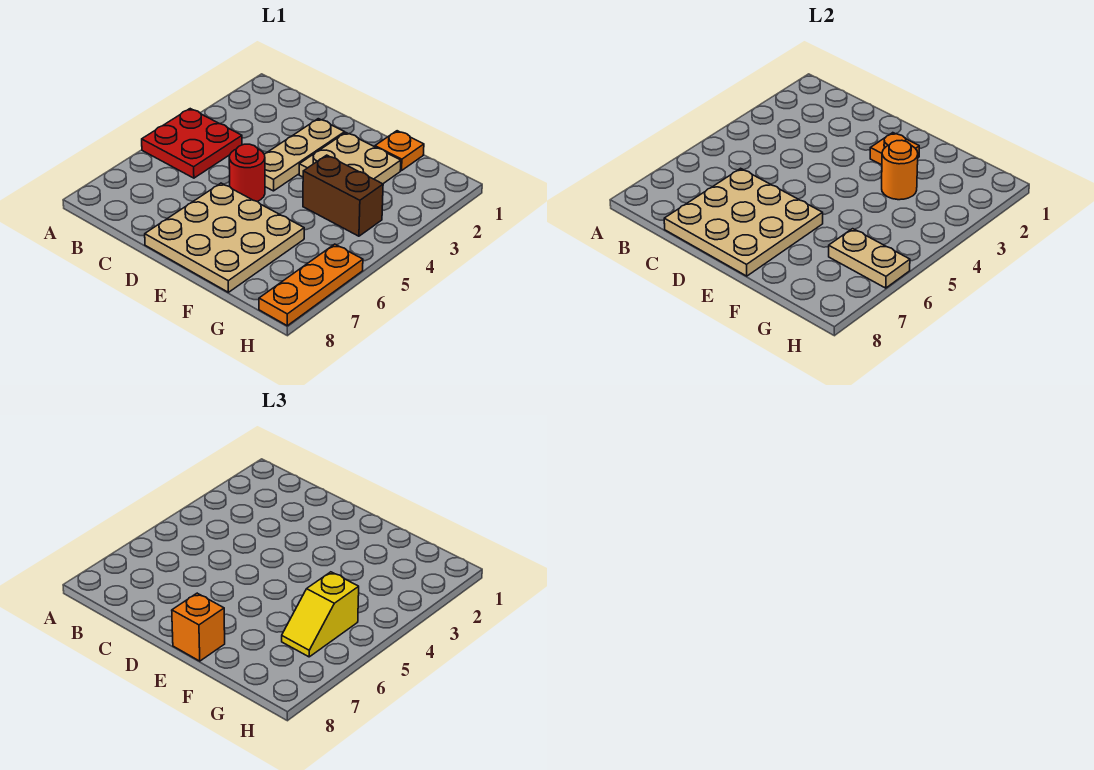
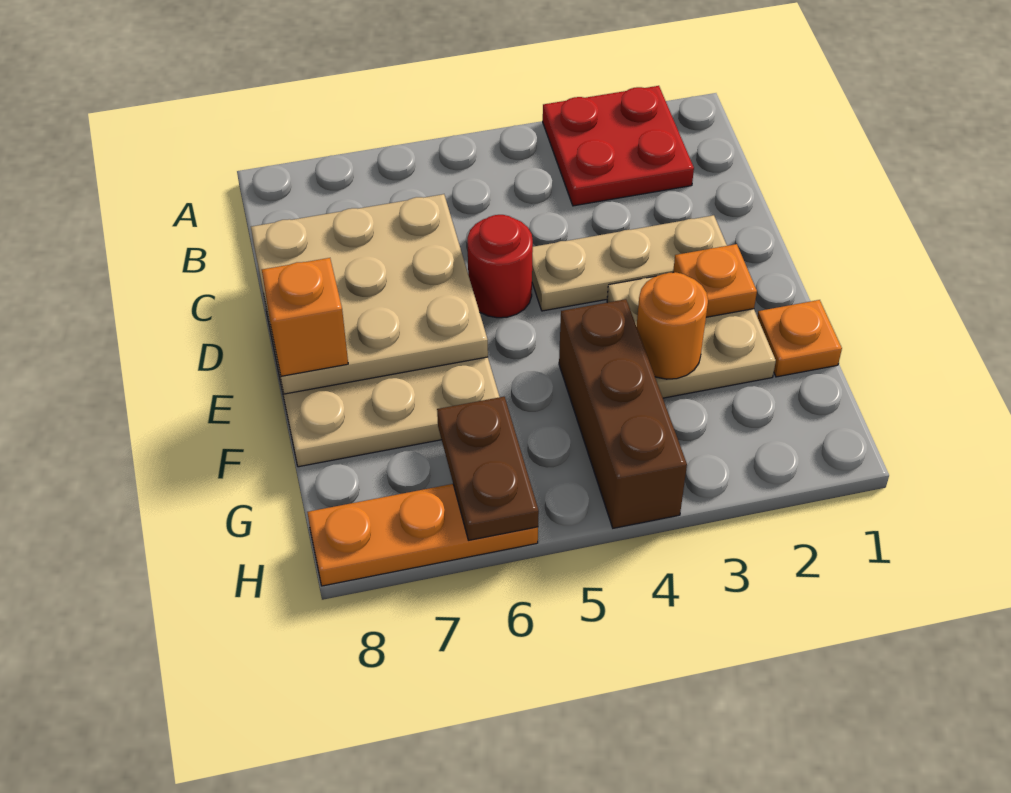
red 2x2 plate [142,109,242,178] -> red 2x2 plate moved to [543,86,694,206]
brown 1x2 brick [303,155,383,236] -> brown 1x3 brick [559,299,687,528]
yellow 1x2 slope [282,572,359,657] -> none
tan 1x2 plate [829,229,910,288] -> brown 1x2 plate [437,397,539,540]

